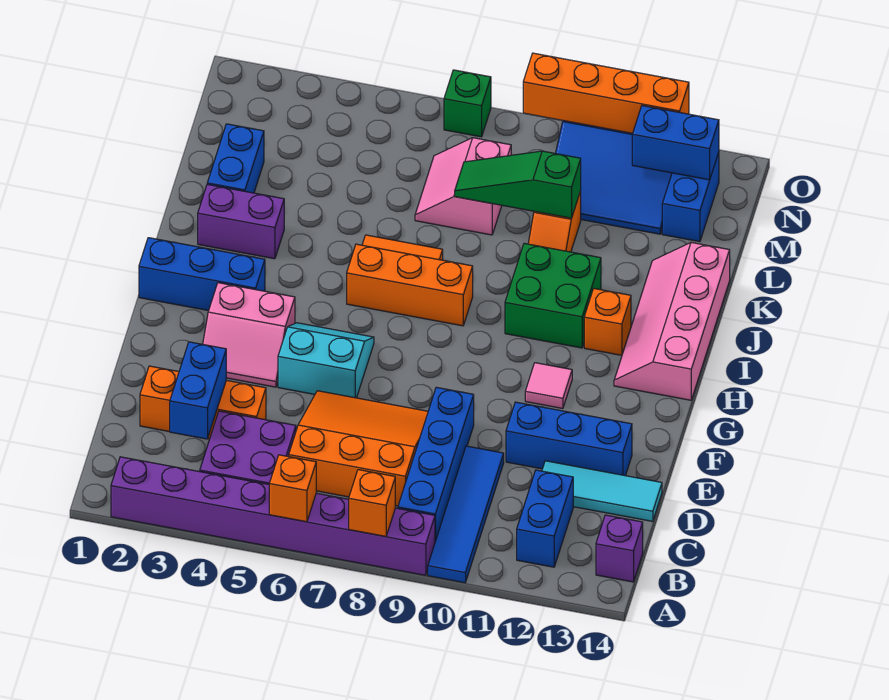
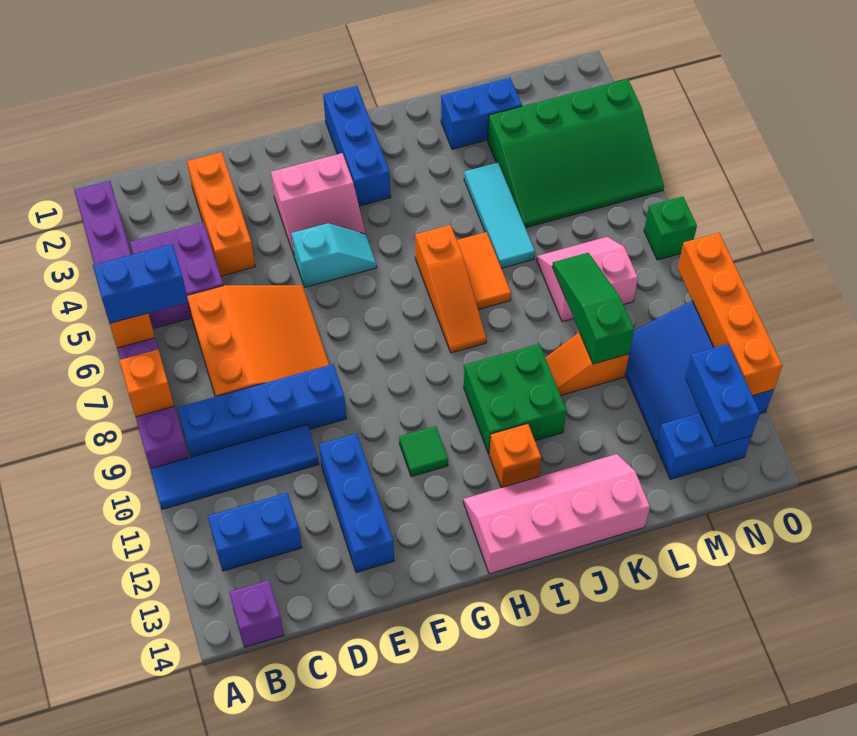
blue 1x2 brick [170,342,226,439] -> blue 1x2 brick moved to [93,244,188,323]
cyan 1x3 tile [542,461,662,521] -> cyan 1x3 tile moved to [464,163,535,268]
pink 2x2 slope [203,283,295,387] -> pink 2x2 slope turned to [271,153,365,255]
cyan 2x2 slope [278,323,374,398] -> cyan 1x2 slope [291,223,377,287]
pink 1x1 tile [525,363,572,409] -> green 1x1 tile [399,426,448,477]
orange 1x3 brick [347,244,473,326] -> orange 1x3 slope [415,225,486,353]
purple 1x2 brick [198,184,284,259] -> none
none -> green 3x4 slope [488,79,664,228]

